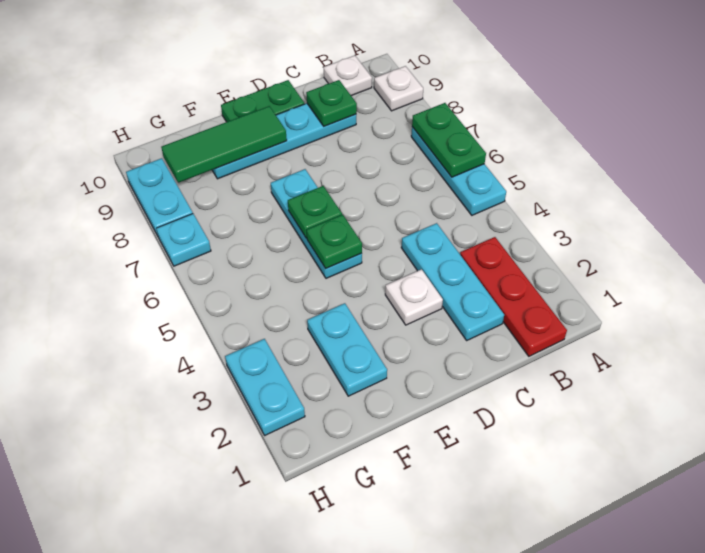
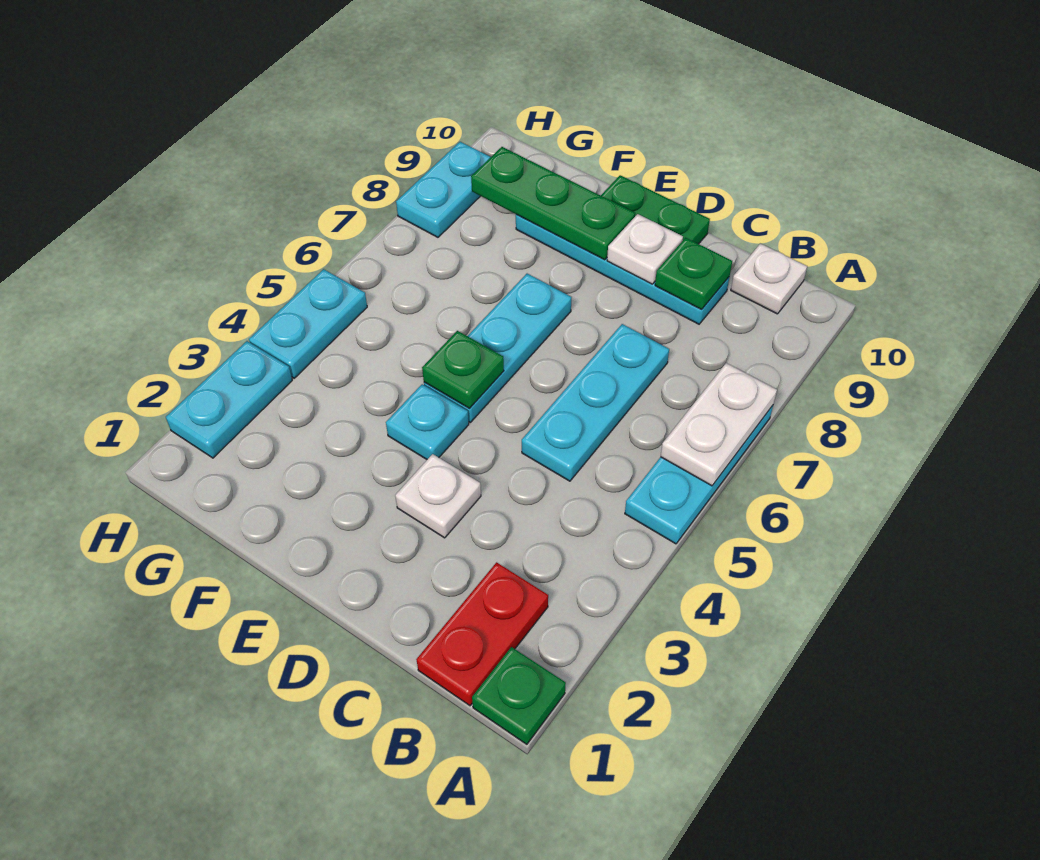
green 1x2 plate [412,103,486,177] -> white 1x2 plate [661,363,777,486]
white 1x1 plate [374,66,423,111] -> white 1x1 plate moved to [607,214,683,284]
red 1x3 plate [460,237,567,356] -> red 1x2 plate [416,562,548,706]
cyan 1x3 plate [401,223,504,340] -> cyan 1x3 plate moved to [522,324,669,481]
green 1x1 plate [288,186,342,238] -> green 1x1 plate moved to [472,647,566,744]
green 1x3 tile [161,106,287,183] -> green 1x3 plate [471,147,635,260]
cyan 1x2 plate [307,303,387,396] -> cyan 1x2 plate moved to [249,269,367,378]
cyan 1x1 plate [156,214,211,266] -> cyan 1x1 plate moved to [386,384,469,459]

